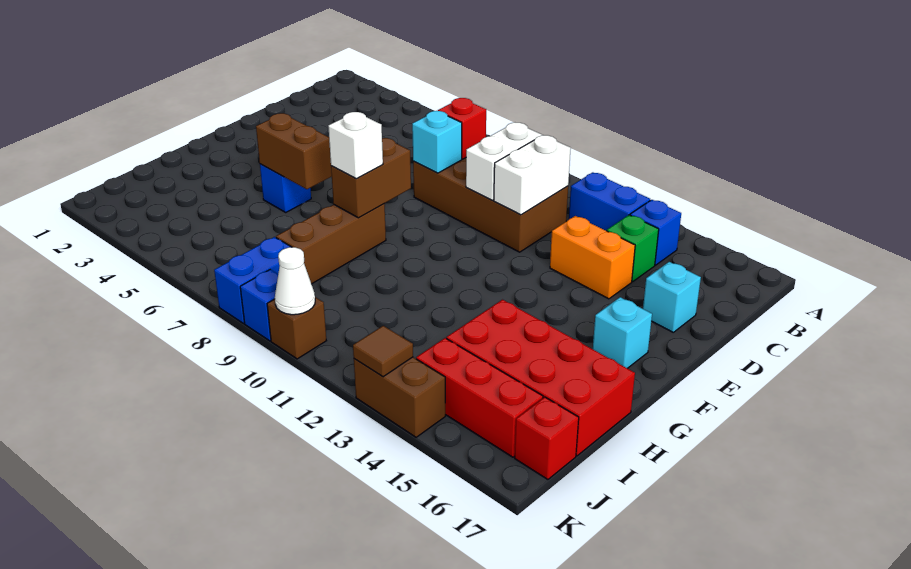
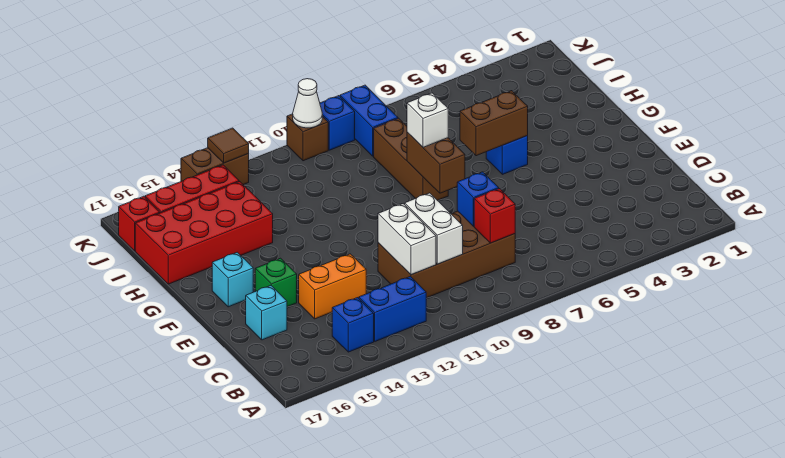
green 1x1 brick [607,215,659,282] -> green 1x1 brick moved to [255,258,297,307]
cyan 1x1 brick [412,111,462,173] -> blue 1x1 brick [457,172,499,226]

